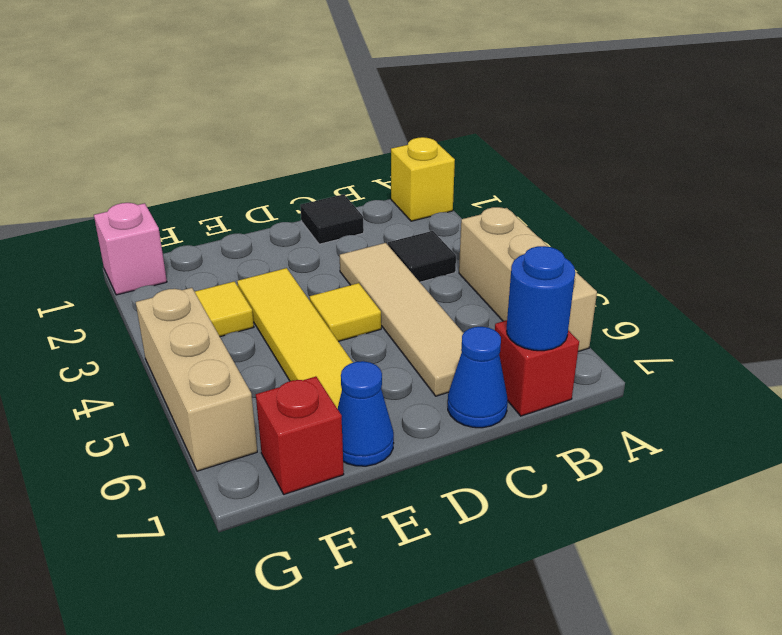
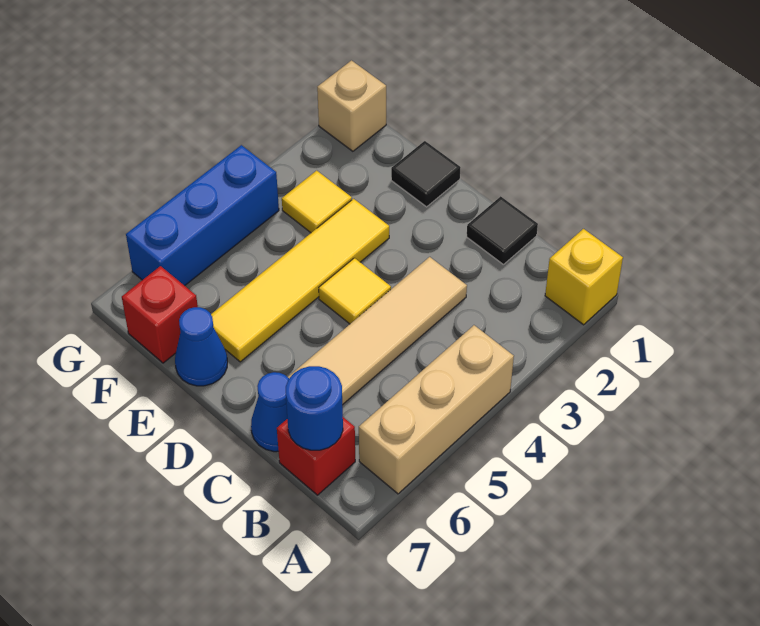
black 1x1 tile [388,231,456,282] -> black 1x1 tile moved to [391,141,461,207]
pink 1x1 brick [94,203,167,295] -> tan 1x1 brick [317,60,386,151]
tan 1x3 brick [136,288,257,471] -> blue 1x3 brick [126,145,279,286]

